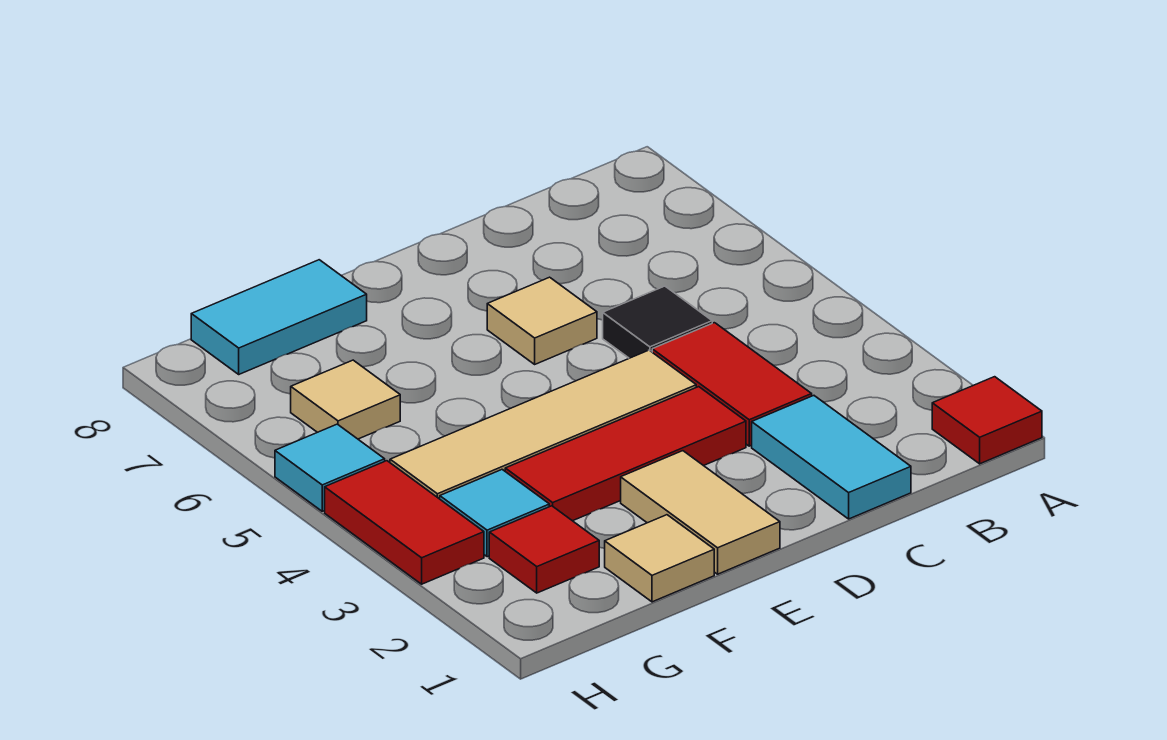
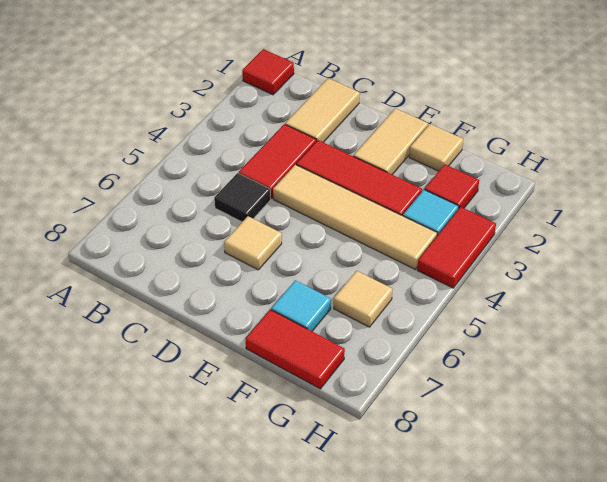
cyan 1x2 tile [752,396,911,519] -> tan 1x2 tile [285,78,360,142]
cyan 1x2 tile [191,260,367,374] -> red 1x2 tile [245,310,345,389]
cyan 1x1 tile [275,424,385,511] -> cyan 1x1 tile moved to [271,280,331,331]

